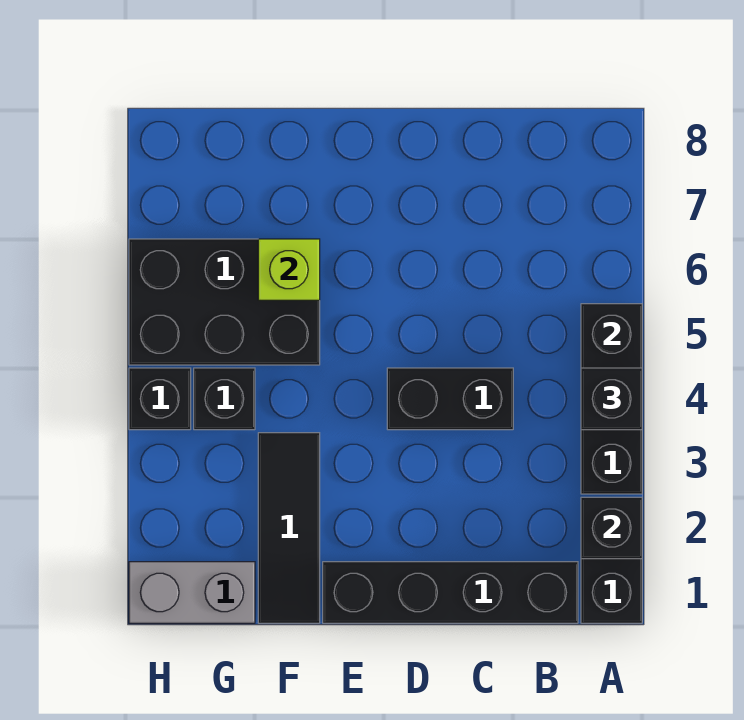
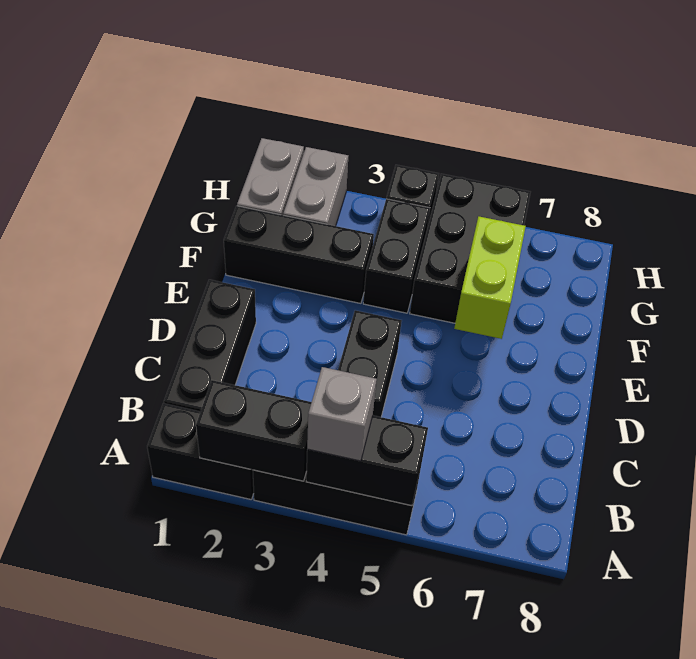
black 1x1 brick [581,497,642,559] -> black 1x2 brick [196,380,312,481]
black 1x1 brick [581,368,642,430] -> grey 1x1 brick [307,367,377,461]
black 1x4 brick [323,562,578,623] -> black 1x3 brick [164,280,256,412]
black 1x3 tile [258,433,320,623] -> black 1x3 brick [224,206,374,303]
lime 1x1 brick [258,239,320,300] -> lime 1x2 brick [454,217,526,339]
none -> grey 1x2 brick [283,147,348,226]
black 1x1 brick [194,368,255,430] -> black 1x2 brick [363,199,430,313]

